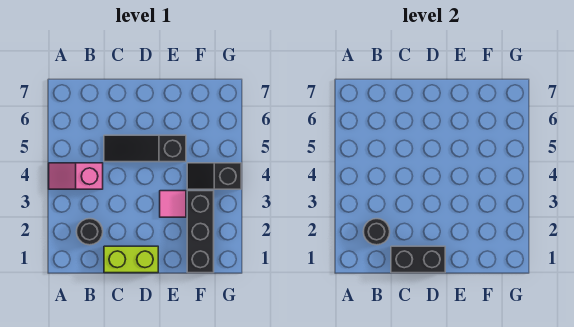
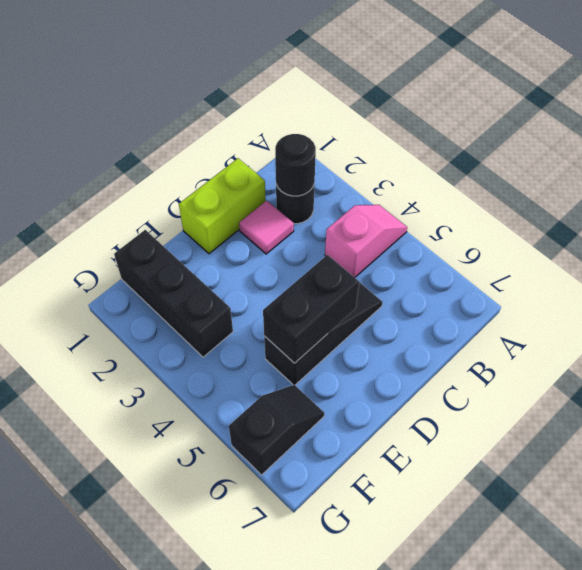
black 1x2 brick [391,246,445,273] -> black 1x2 brick moved to [263,255,359,363]
pink 1x1 tile [160,191,186,217] -> pink 1x1 tile moved to [239,201,294,254]
black 1x2 slope [187,163,241,189] -> black 1x2 slope moved to [229,385,324,475]

